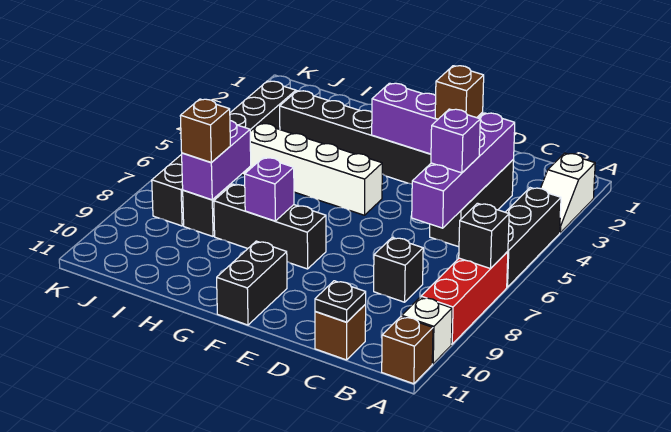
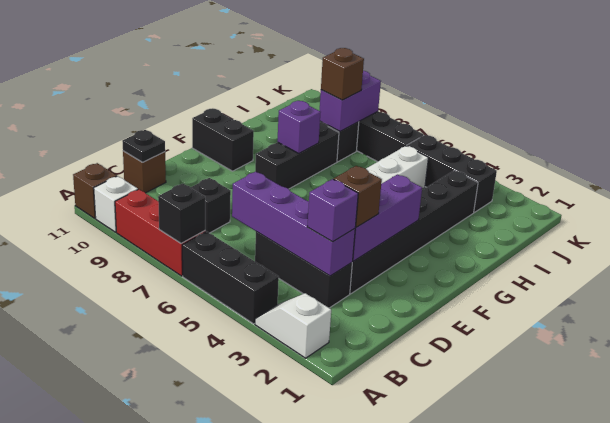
purple 1x1 brick [431,109,480,173] -> purple 1x1 brick moved to [307,179,358,242]
purple 1x2 brick [182,121,251,200] -> purple 1x2 brick turned to [320,71,381,131]

